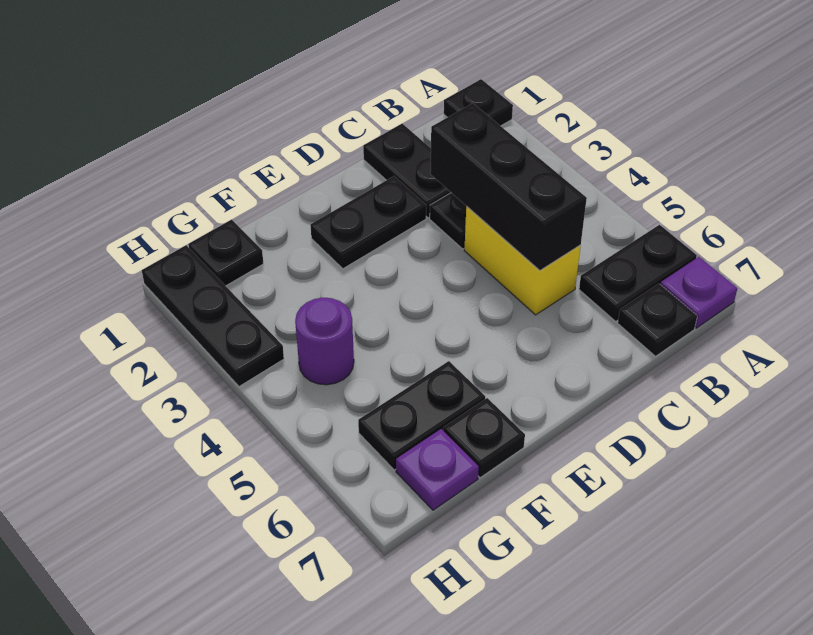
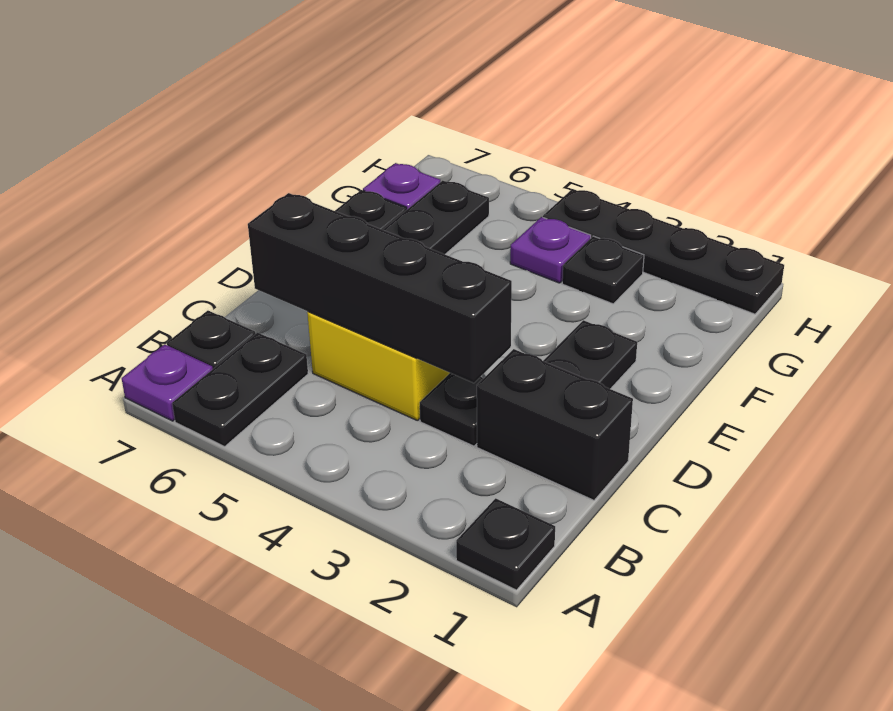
black 1x2 plate [363,124,451,218] -> black 1x2 brick [477,349,633,500]
black 1x3 brick [430,103,587,270] -> black 1x4 brick [248,193,512,383]
black 1x1 plate [188,220,264,286] -> black 1x1 plate moved to [562,236,644,304]
purple 1x1 round brick [295,298,354,385] -> purple 1x1 plate [510,217,591,283]
black 1x3 plate [142,245,284,386] -> black 1x4 plate [543,189,784,314]

